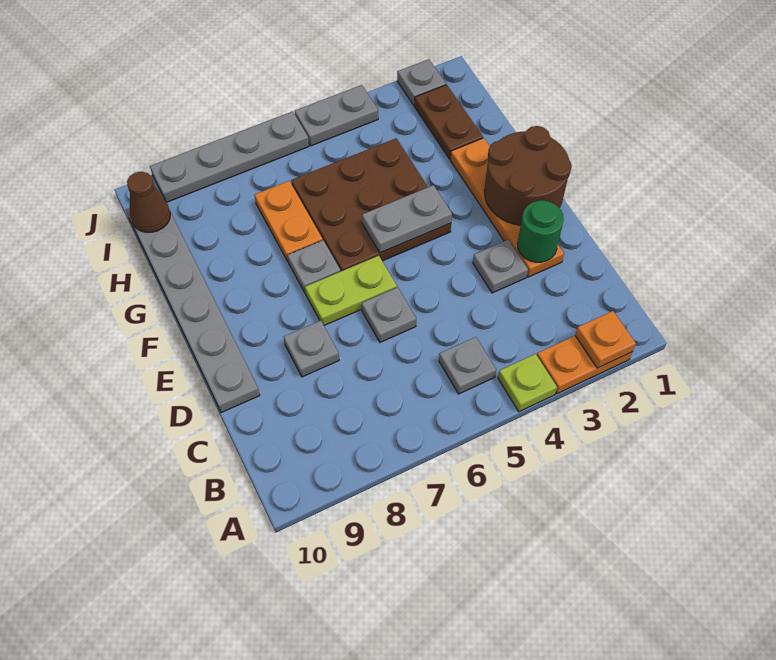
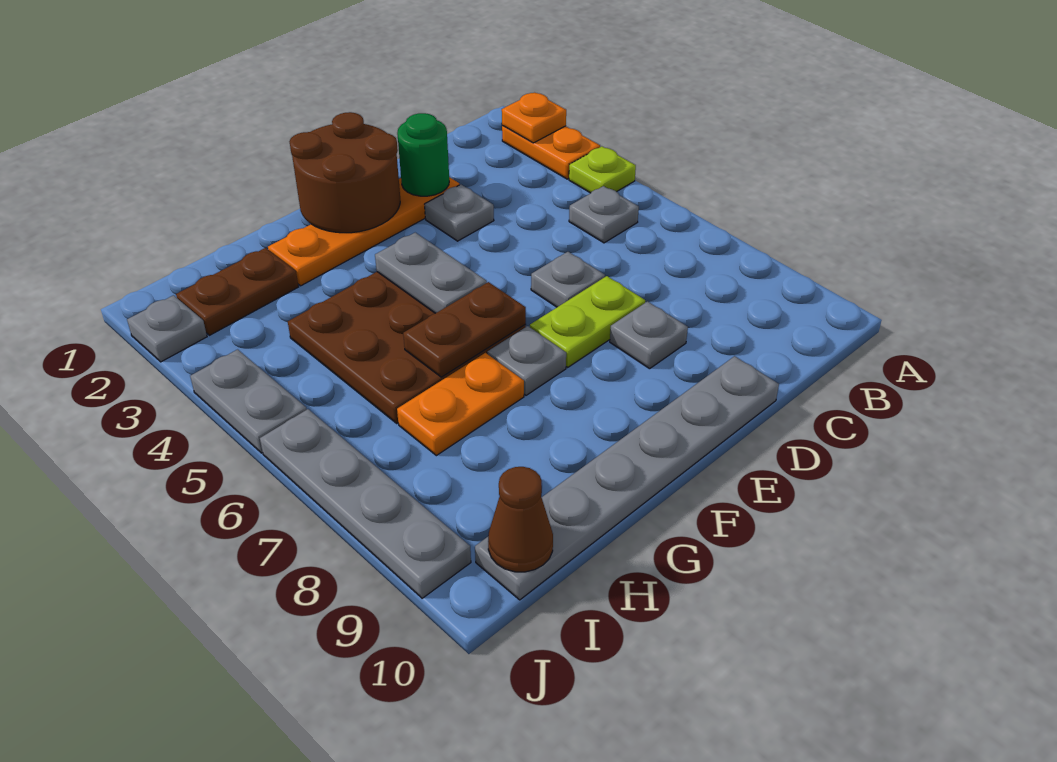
lime 1x2 plate [305,256,397,325] -> lime 1x2 plate turned to [530,276,645,367]
none -> brown 1x2 plate [403,282,526,377]

